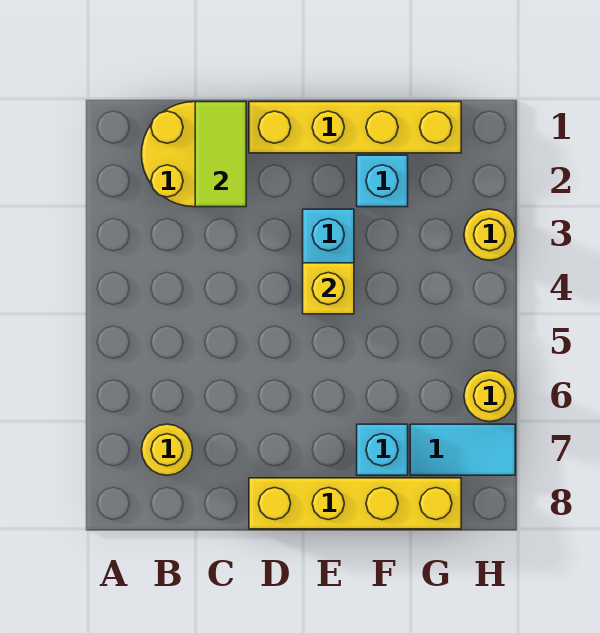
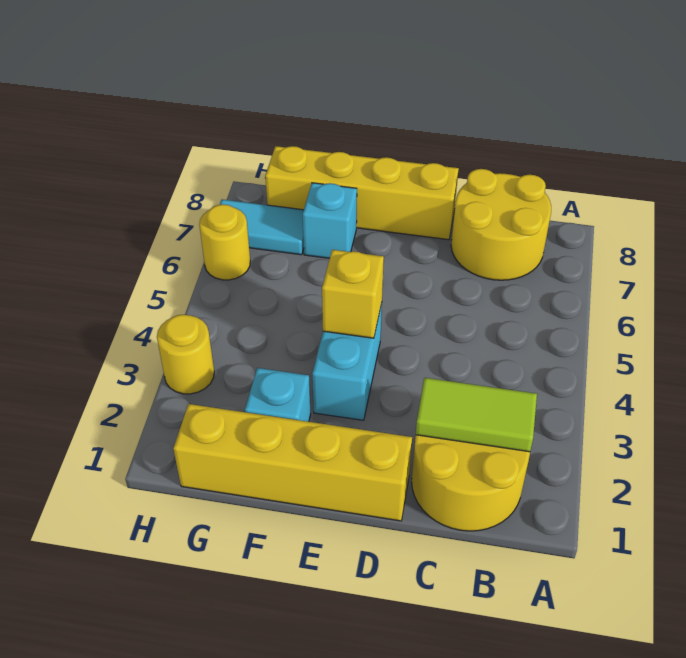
yellow 1x1 round brick [142,424,193,475] -> yellow 2x2 round brick [451,169,551,280]
lime 1x2 tile [195,102,246,207] -> lime 1x2 tile turned to [416,378,537,452]

